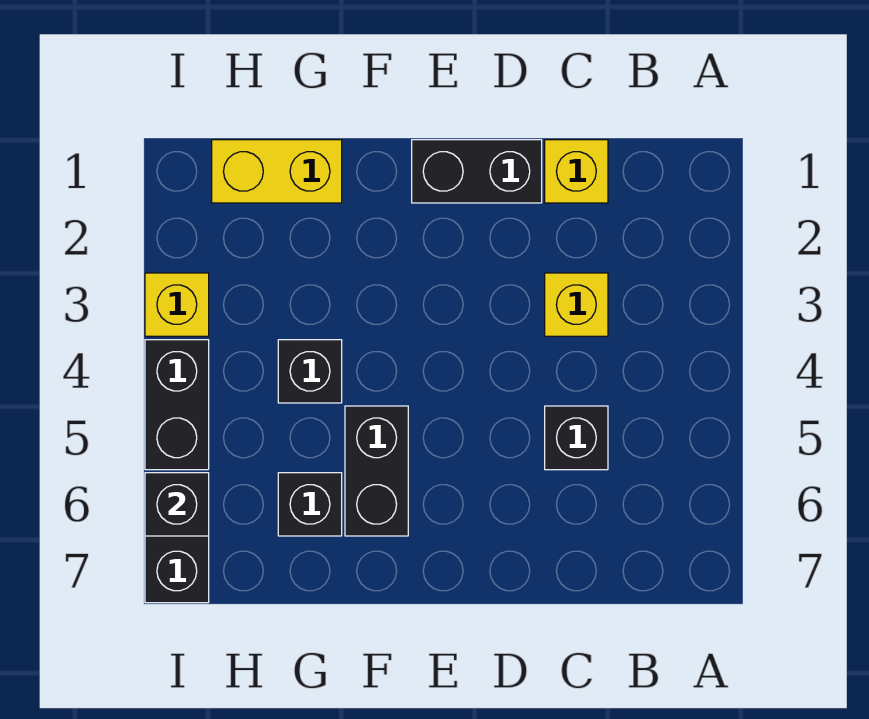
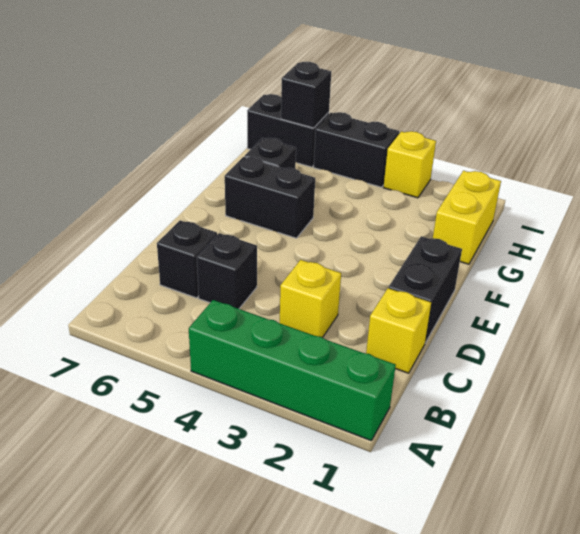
none -> green 1x4 brick [189,300,396,441]
black 1x1 brick [278,340,342,403] -> black 1x1 brick moved to [157,220,217,298]

